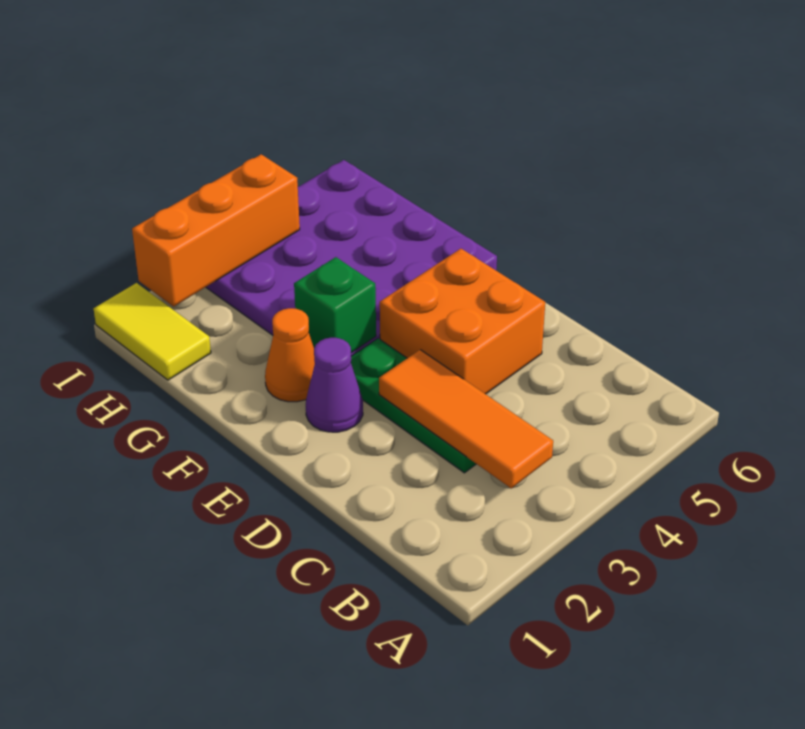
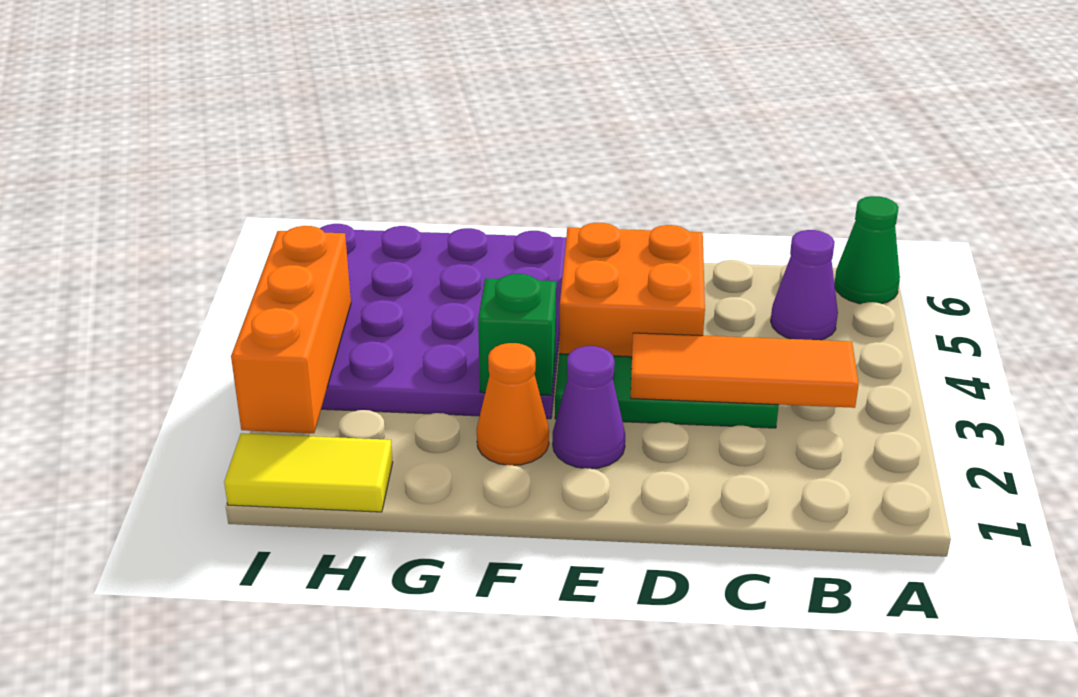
none -> green 1x1 cone [834,196,900,304]
none -> purple 1x1 cone [771,230,838,340]

